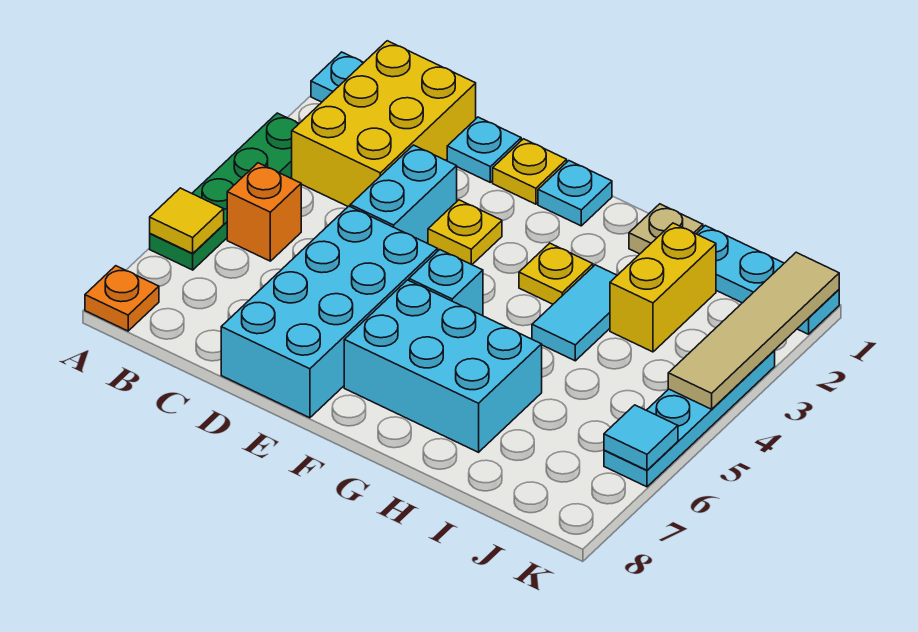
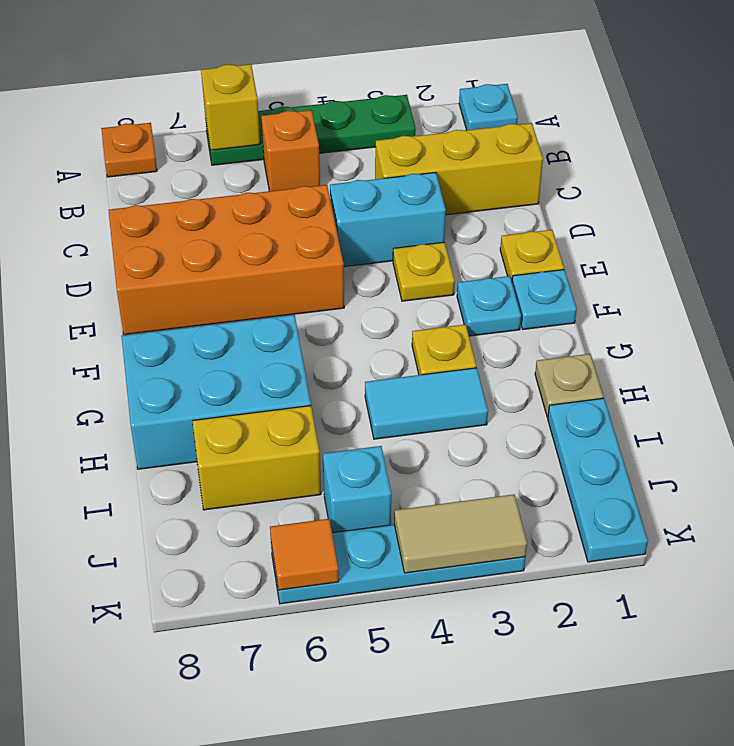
yellow 1x1 tile [150,188,224,253] -> yellow 1x1 brick [201,64,260,150]
yellow 2x3 brick [292,41,476,206] -> yellow 1x3 brick [375,123,543,215]
cyan 1x1 plate [447,117,521,182] -> cyan 1x1 plate moved to [457,276,521,336]
cyan 2x4 brick [221,206,438,418] -> orange 2x4 brick [109,185,344,335]
cyan 1x1 brick [409,250,483,316] -> cyan 1x1 brick moved to [323,446,391,533]
cyan 2x3 brick [344,280,542,452] -> cyan 2x3 brick turned to [121,315,311,469]
yellow 1x2 brick [610,223,716,352] -> yellow 1x2 brick moved to [193,406,321,510]
tan 1x4 tile [668,252,839,409] -> tan 1x2 tile [394,494,527,573]
cyan 1x1 tile [604,405,678,470] -> orange 1x1 tile [270,519,339,590]

